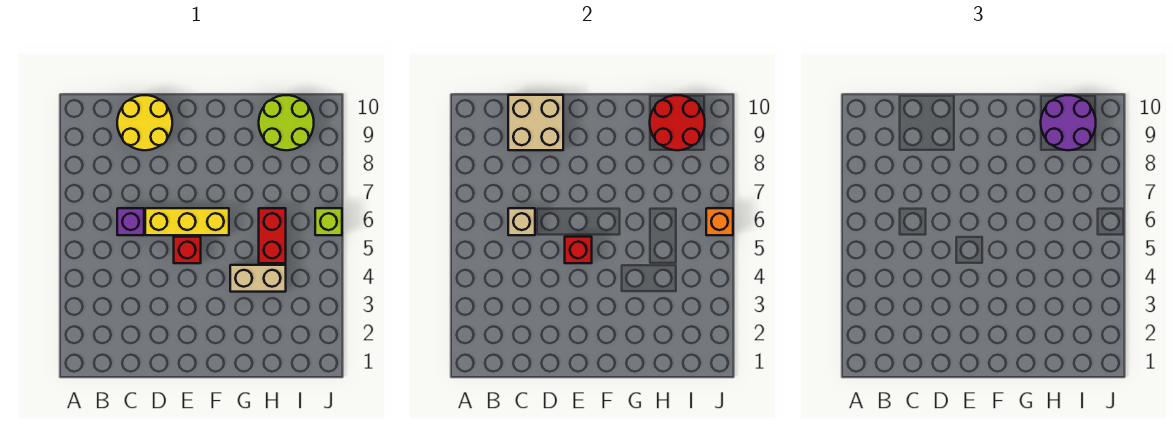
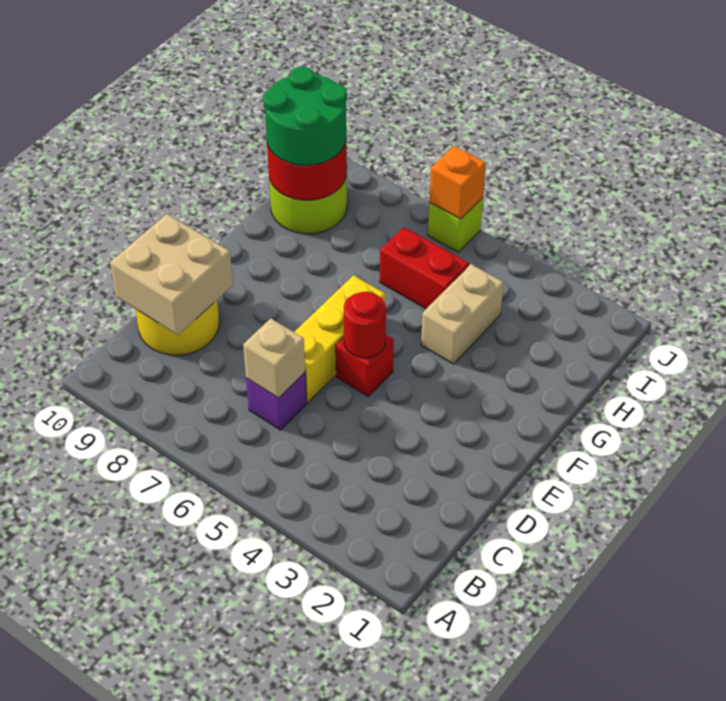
red 1x1 brick [565,237,592,263] -> red 1x1 round brick [344,292,386,358]
purple 2x2 round brick [1041,95,1096,150] -> green 2x2 round brick [263,67,347,165]

